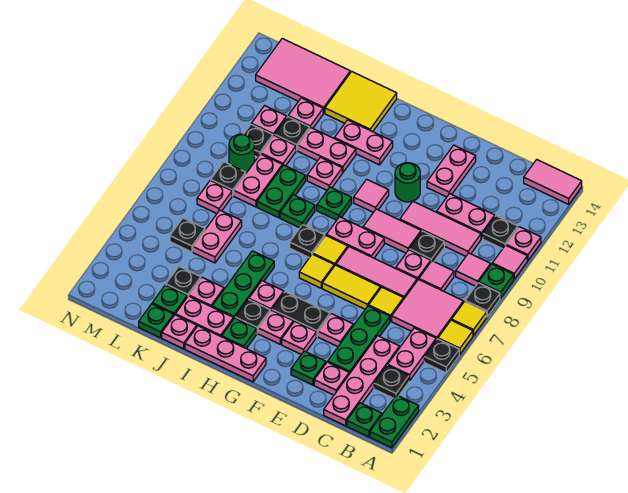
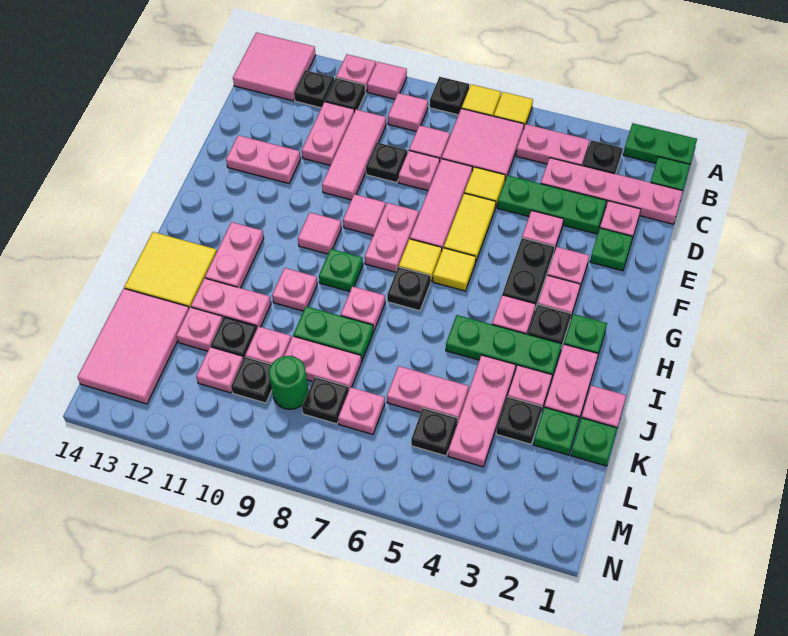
black 1x1 plate [424,339,459,373] -> black 1x1 plate moved to [294,70,334,108]
green 1x1 plate [479,264,514,298] -> none
pink 1x2 tile [524,160,582,204] -> pink 2x2 tile [233,33,315,101]
pink 1x2 tile [363,209,421,253] -> pink 1x1 tile [343,194,386,235]
green 1x1 round brick [395,163,420,202] -> none
pink 1x3 plate [185,326,266,382] -> pink 1x3 plate moved to [448,355,516,467]
green 1x1 plate [280,195,315,228] -> pink 1x1 plate [341,287,385,331]
pink 1x2 plate [298,128,356,173] -> pink 1x2 plate turned to [191,278,271,328]

